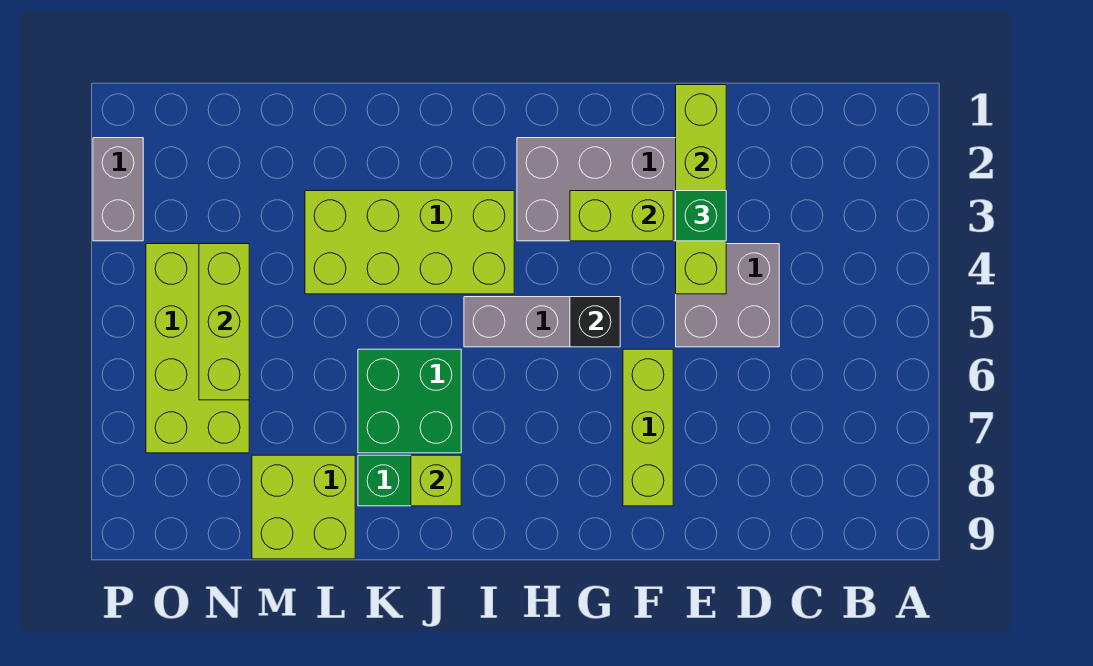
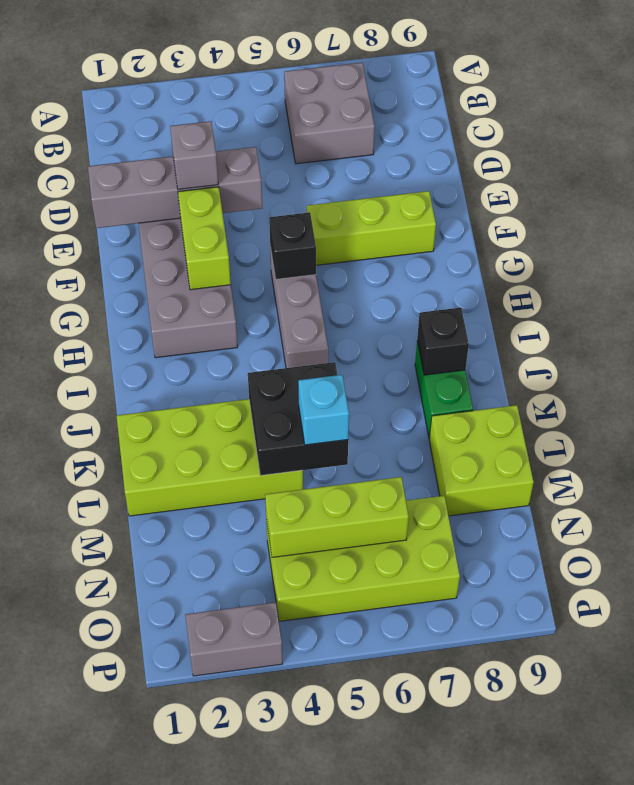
grey 2x2 brick [676,244,779,347] -> grey 2x2 brick moved to [284,63,375,164]
lime 1x4 brick [676,85,726,294] -> grey 1x4 brick [88,147,262,228]
green 1x1 brick [676,191,726,241] -> grey 1x1 brick [170,121,218,189]
lime 2x4 brick [305,191,514,294] -> lime 2x4 brick turned to [117,399,303,516]
green 2x2 brick [358,349,461,453] -> none
lime 1x1 brick [411,455,461,506] -> black 1x1 brick [417,308,469,375]
none -> black 2x2 brick [248,362,348,476]
none -> cyan 1x1 brick [298,375,349,445]

